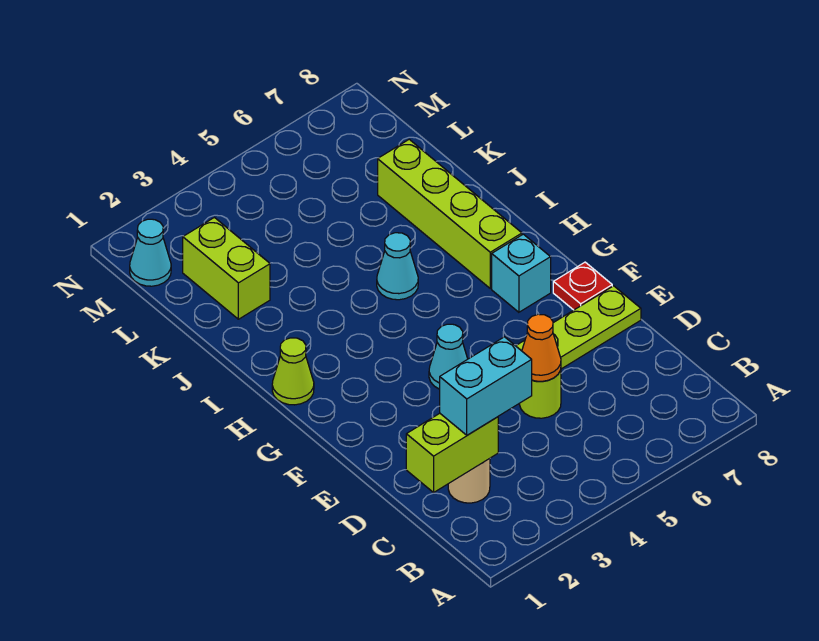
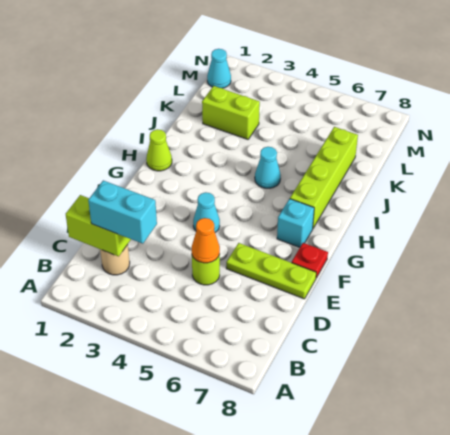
lime 1x2 brick [183,218,270,319] -> lime 1x2 brick turned to [202,86,260,139]

